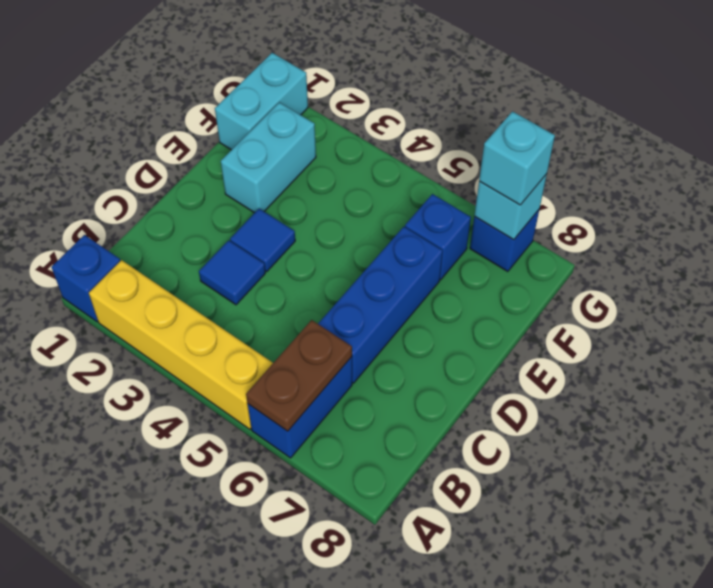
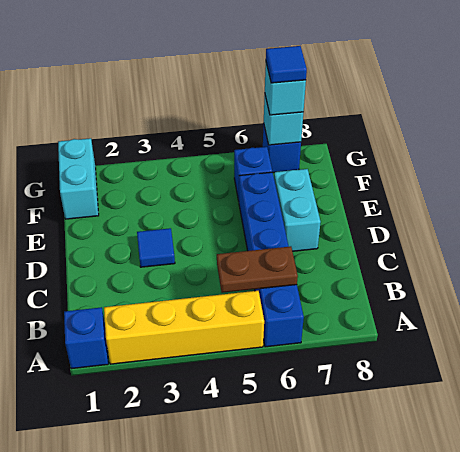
brown 1x2 plate [246,320,352,431] -> brown 1x2 plate turned to [217,246,298,293]
blue 1x1 tile [199,240,265,305] -> blue 1x1 tile moved to [266,46,307,83]
cyan 1x2 brick [221,102,316,213] -> cyan 1x2 brick moved to [274,169,321,251]

